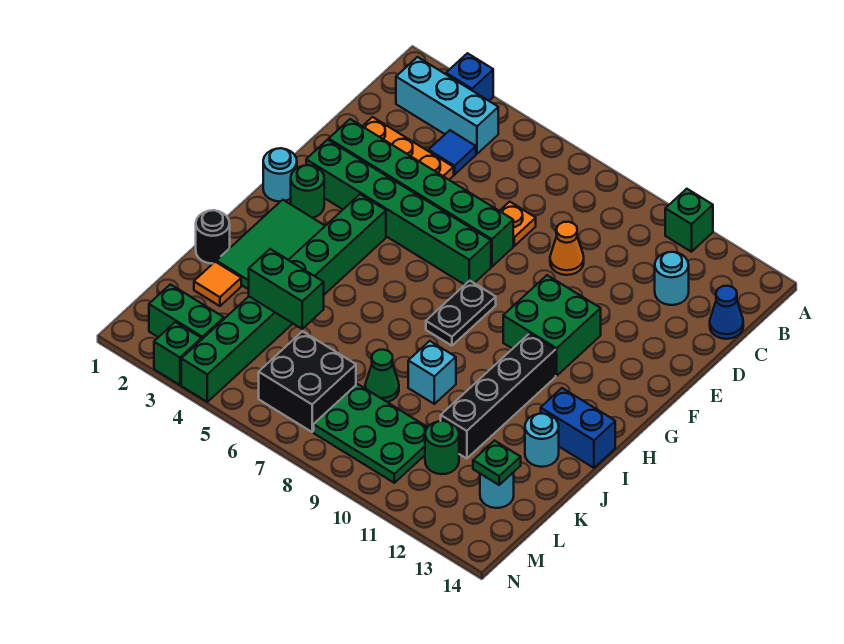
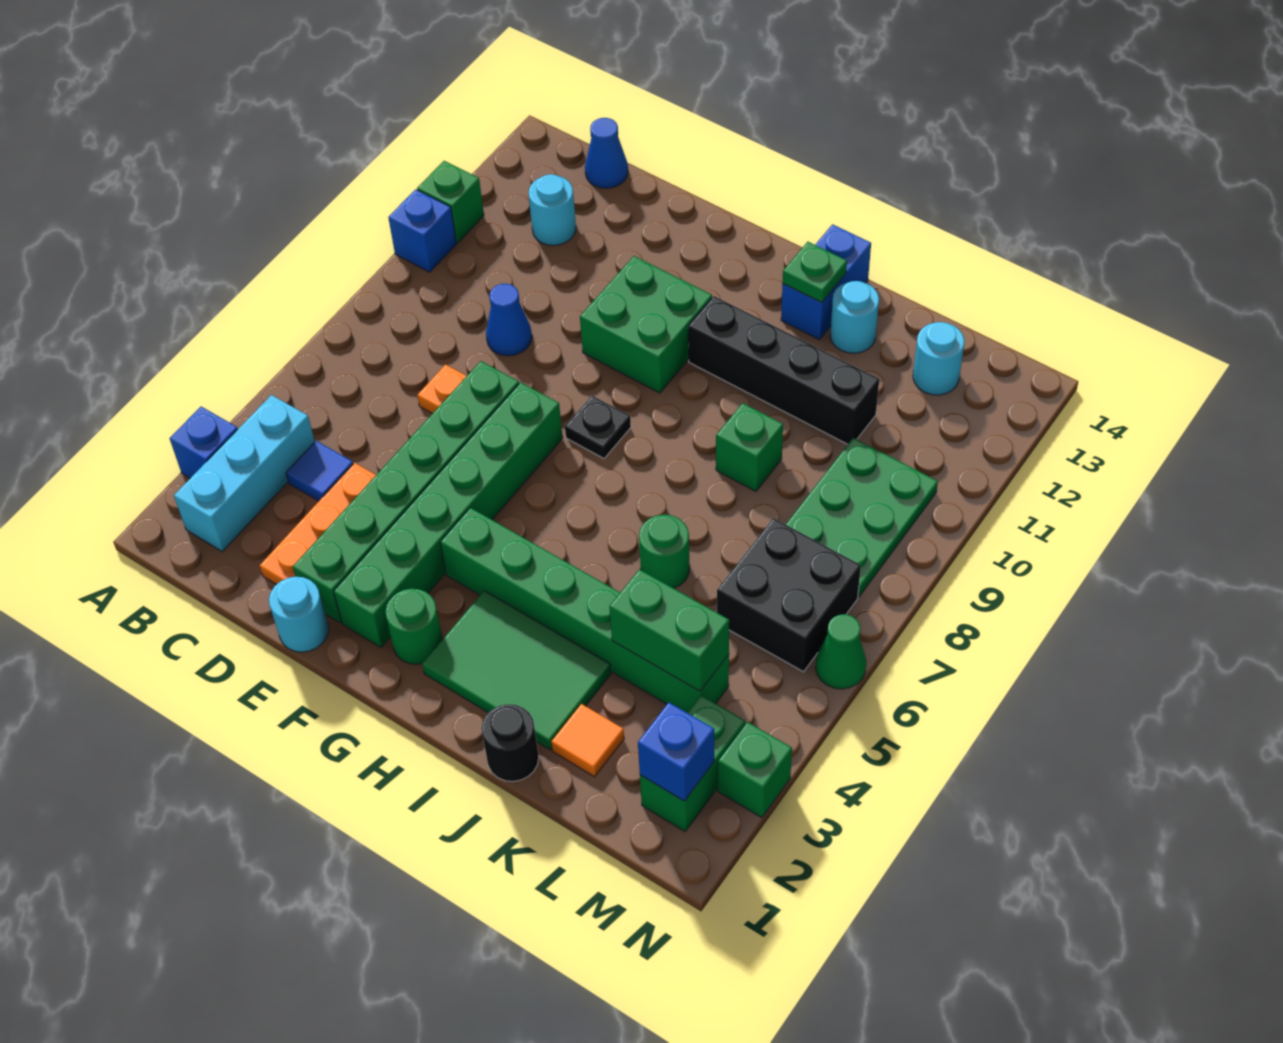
none -> blue 1x1 brick [388,189,456,272]
orange 1x1 cone [550,222,584,275] -> blue 1x1 cone [486,284,532,356]
cyan 1x1 round brick [263,148,297,202] -> cyan 1x1 round brick moved to [269,577,329,652]
green 1x8 brick [181,194,386,402] -> green 1x6 brick [440,508,729,712]
black 1x2 plate [426,281,496,346] -> black 1x1 plate [565,396,631,458]
cyan 1x1 brick [408,341,456,404] -> green 1x1 brick [716,403,783,491]
green 1x2 brick [249,249,324,329] -> green 1x2 brick turned to [609,569,729,691]
green 1x1 cone [365,350,399,402] -> green 1x1 cone moved to [815,614,866,689]
green 1x1 round brick [425,421,459,474] -> green 1x1 round brick moved to [639,515,690,588]
green 1x1 plate [473,441,521,485] -> green 1x1 plate moved to [783,242,847,303]
none -> blue 1x1 brick [638,702,714,801]

